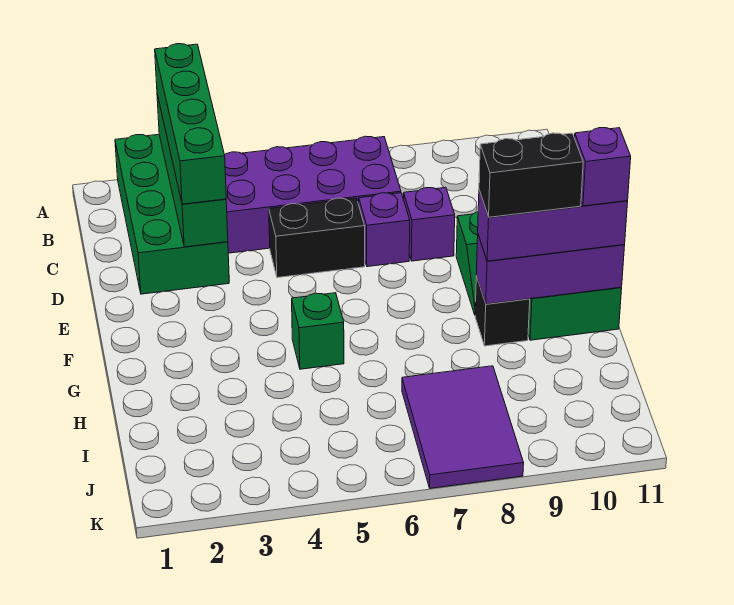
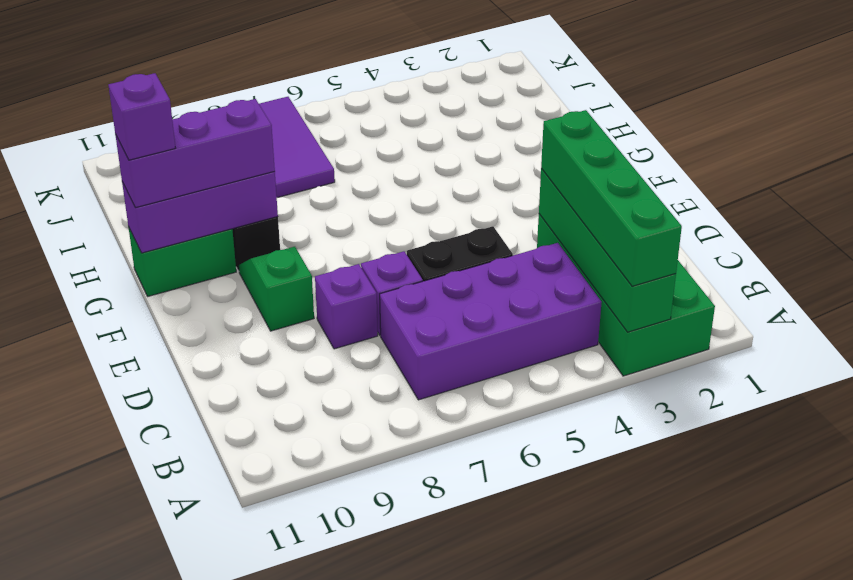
green 1x1 brick [292,293,344,369] -> none
black 1x2 brick [479,133,583,217] -> none

